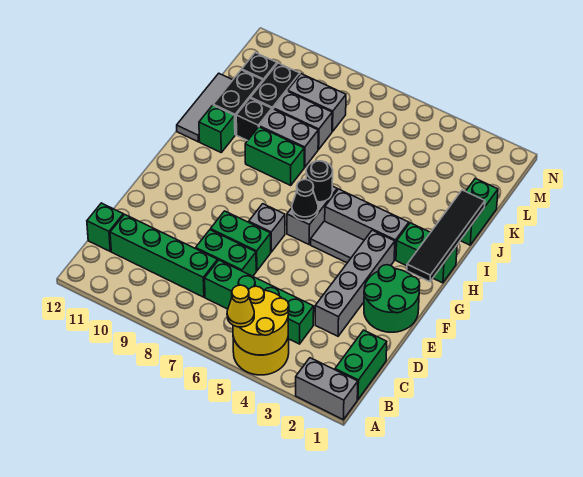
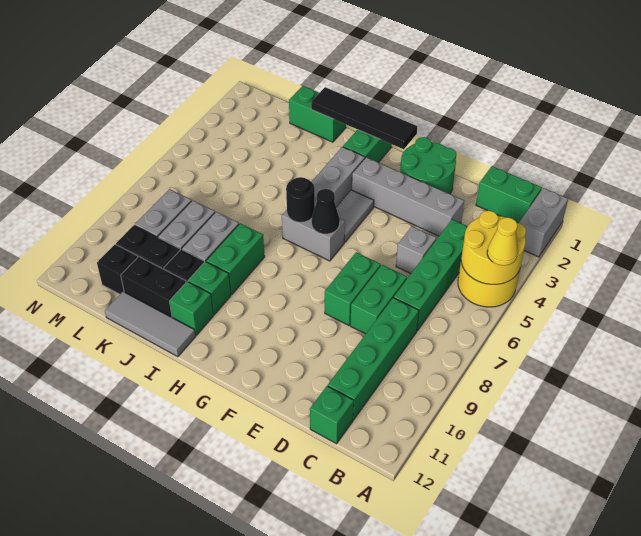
grey 1x1 brick [249,204,285,252] -> grey 1x1 brick moved to [396,226,436,274]
none -> green 1x1 brick [188,262,231,315]

